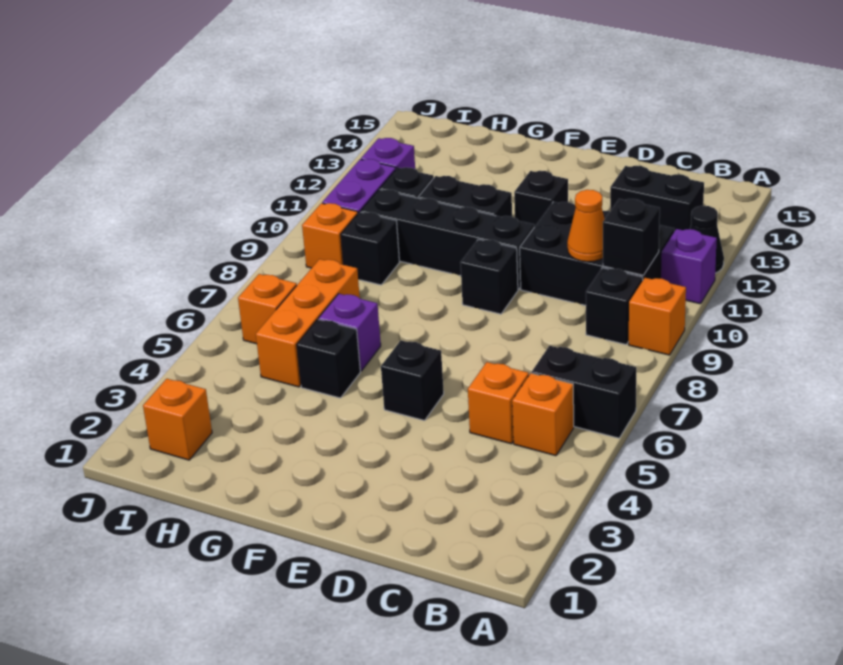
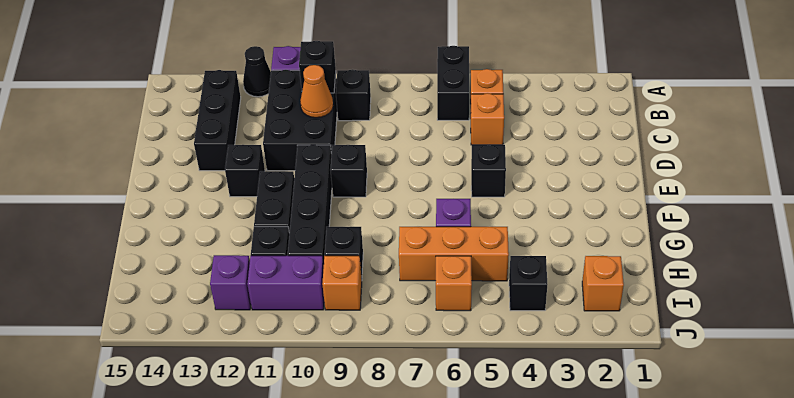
orange 1x1 brick [629,278,686,355] -> none
black 1x2 brick [610,166,704,231] -> black 1x3 brick [194,70,241,171]
black 1x1 brick [297,319,360,398] -> black 1x1 brick moved to [509,256,547,311]

